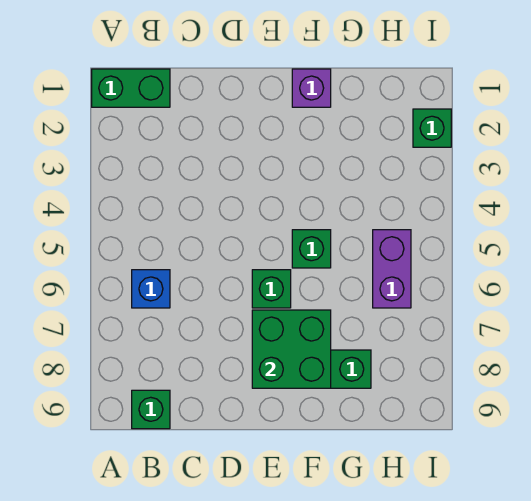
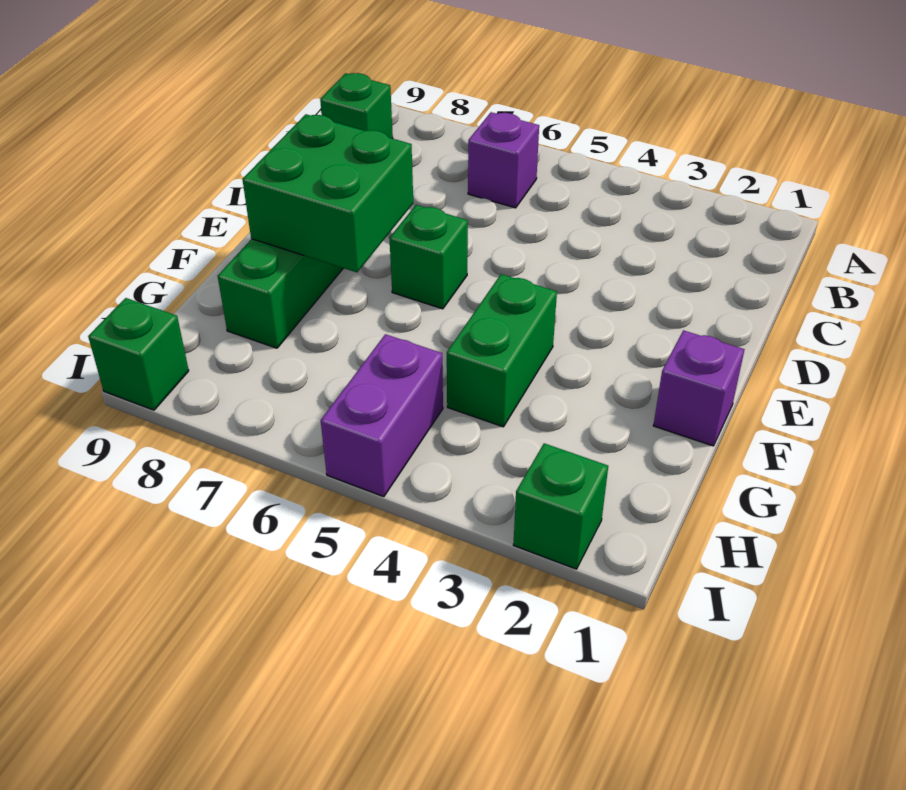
green 1x2 brick [92,69,170,107] -> green 1x2 brick moved to [447,274,557,427]
blue 1x1 brick [132,270,170,308] -> purple 1x1 brick [468,112,539,208]
green 1x1 brick [292,230,331,268] -> green 1x1 brick moved to [88,298,189,410]
purple 1x2 brick [373,230,411,308] -> purple 1x2 brick turned to [321,334,443,497]

